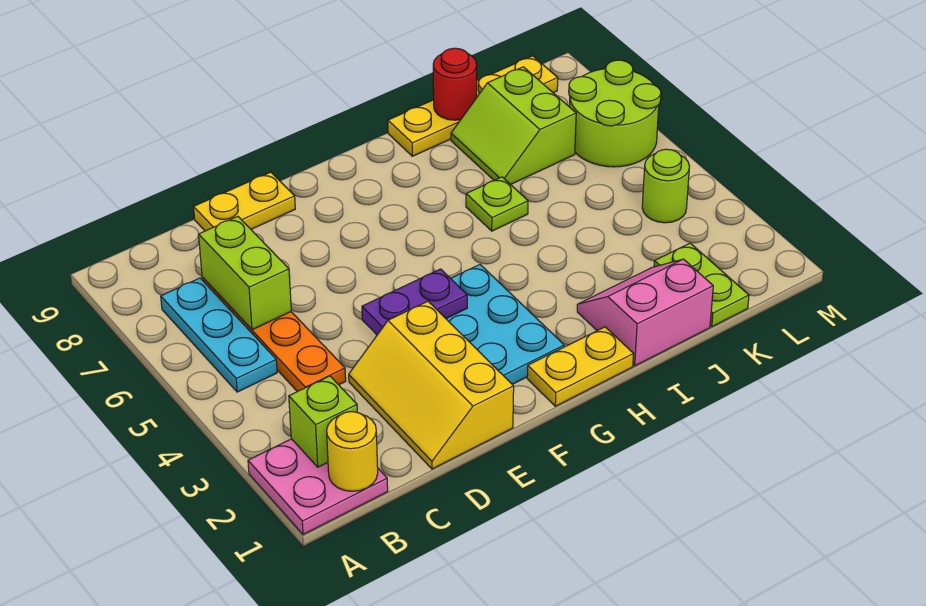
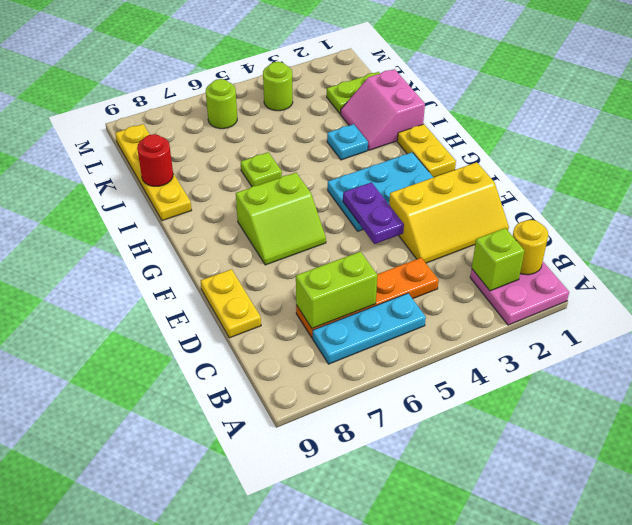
none -> cyan 1x1 plate [327,124,368,160]
lime 2x2 slope [451,67,576,184] -> lime 2x2 slope moved to [236,173,326,265]
lime 2x2 round brick [569,60,661,167] -> lime 1x1 round brick [206,79,237,129]

